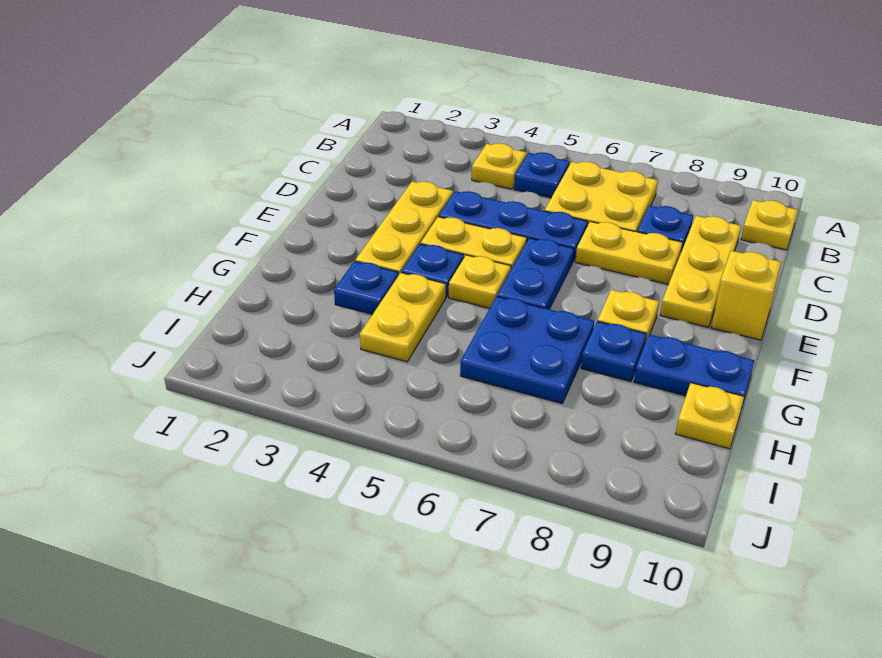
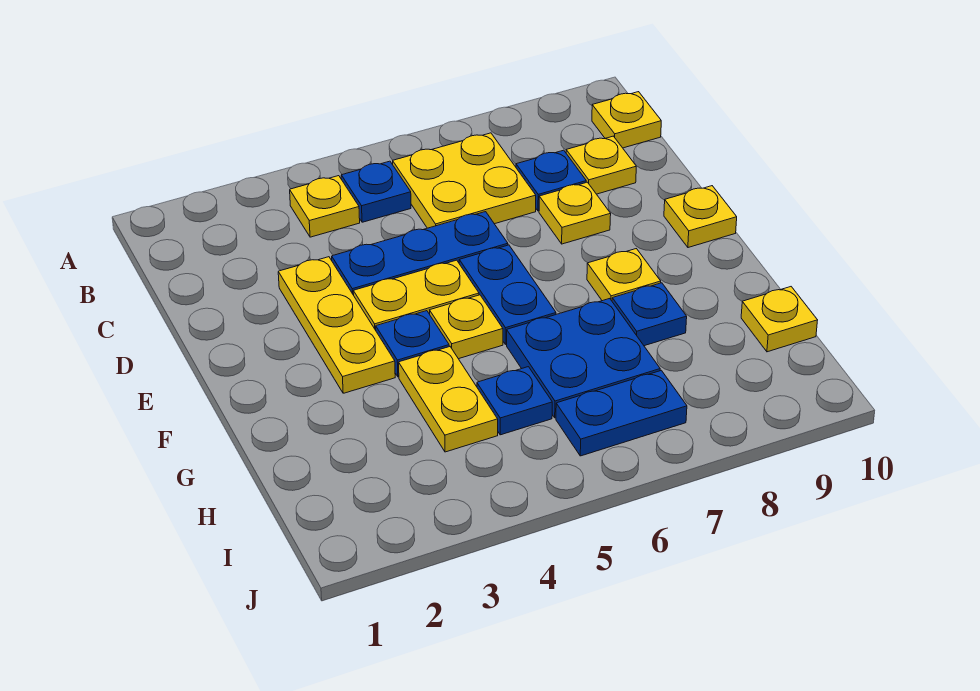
yellow 1x3 plate [660,216,741,327] -> yellow 1x1 plate [566,136,636,194]
yellow 1x2 plate [576,222,683,284] -> yellow 1x1 plate [539,182,611,244]
yellow 1x1 brick [711,251,781,340] -> yellow 1x1 plate [664,186,737,248]
blue 1x1 plate [334,261,398,314] -> blue 1x1 plate moved to [477,367,552,435]
blue 1x2 plate [634,334,754,405] -> blue 1x2 plate moved to [556,370,687,456]

